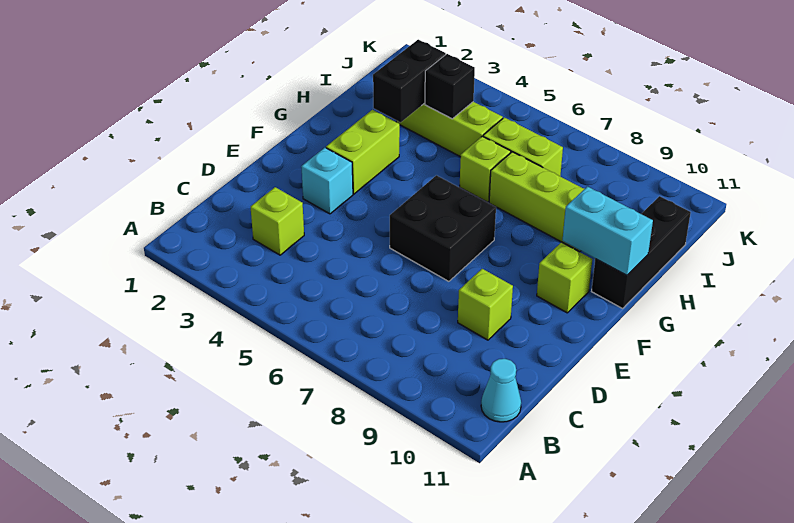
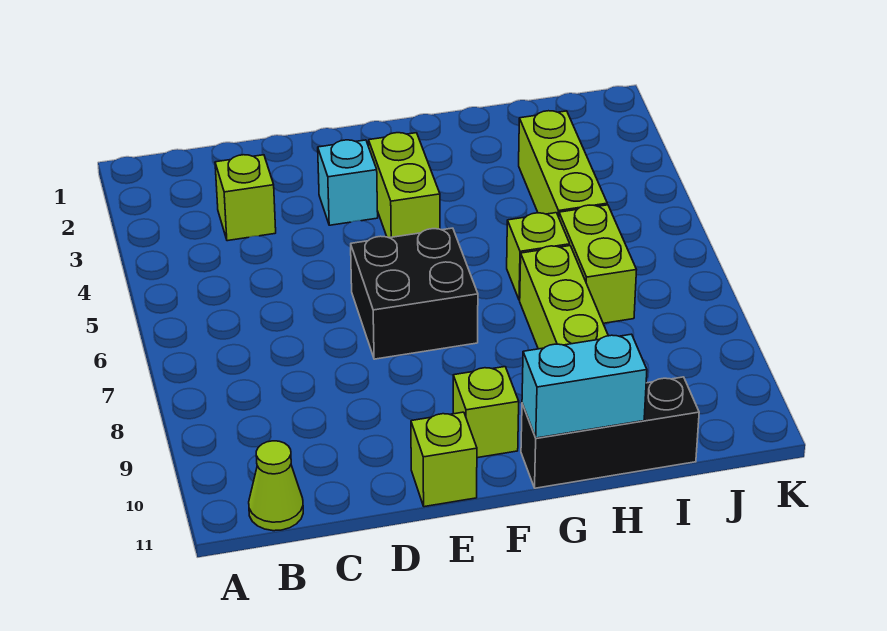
cyan 1x1 cone [481,359,521,422] -> lime 1x1 cone [249,441,303,531]
lime 1x1 brick [458,269,513,340] -> lime 1x1 brick moved to [411,412,477,507]
lime 1x2 brick [326,110,400,194] -> lime 1x2 brick turned to [369,133,440,238]
cyan 1x2 brick [562,187,653,275] -> cyan 1x2 brick turned to [522,334,647,438]
black 1x2 brick [373,40,446,122] -> none
black 1x1 brick [425,54,475,119] -> none

